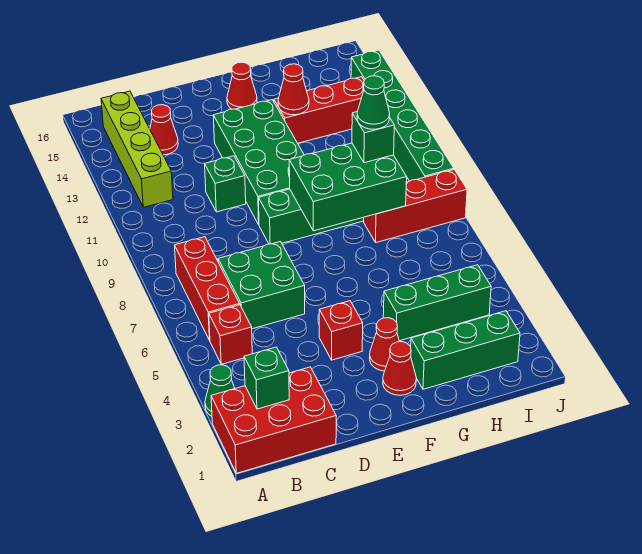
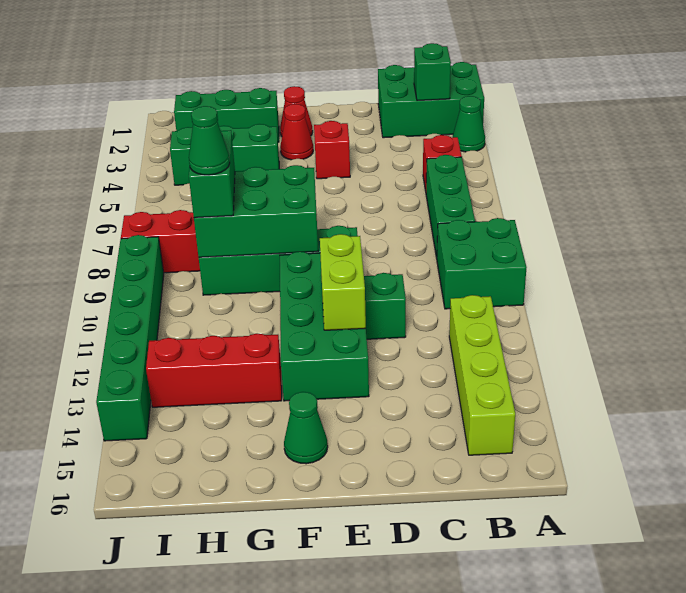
red 2x3 brick [211,367,336,473] -> green 2x3 brick [378,62,484,138]
red 1x3 brick [175,237,240,340] -> green 1x3 brick [426,155,475,258]
green 2x2 brick [218,242,305,329] -> green 2x2 brick moved to [437,218,527,309]
red 1x1 cone [150,105,178,155] -> none
none -> lime 1x2 brick [320,234,366,330]
red 1x1 cone [227,62,257,109] -> green 1x1 cone [284,392,328,464]
red 1x1 cone [278,64,309,115] -> none
green 1x1 brick [352,112,394,163] -> green 1x2 brick [189,130,235,218]

